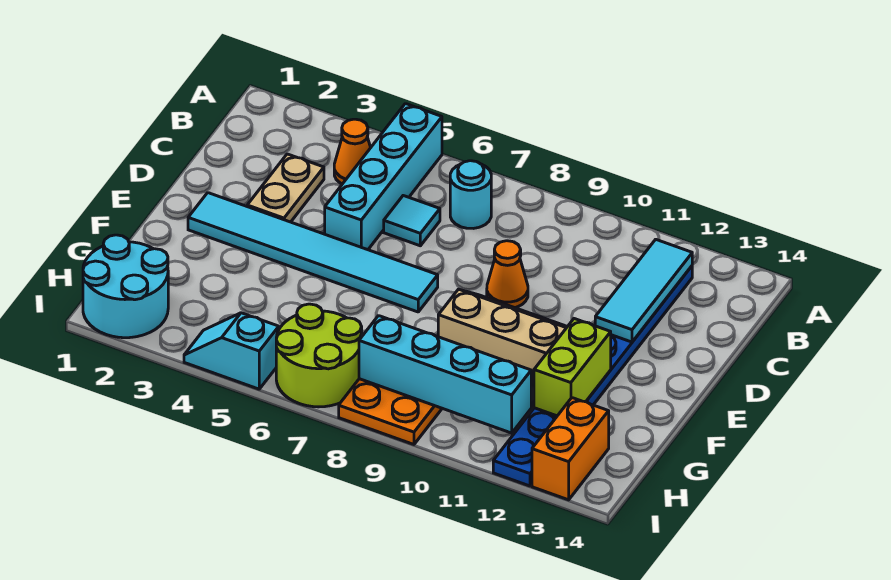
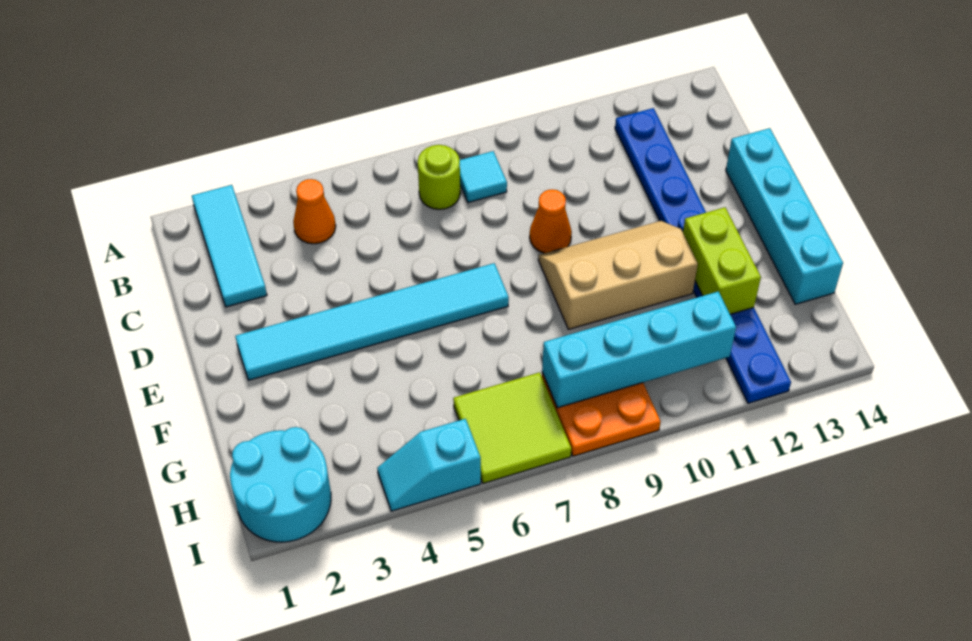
cyan 1x4 brick [325,104,442,250] -> cyan 1x4 brick moved to [726,128,843,304]
cyan 1x1 round brick [450,161,491,228] -> lime 1x1 round brick [418,145,460,210]
cyan 1x3 tile [595,239,692,342] -> cyan 1x3 tile moved to [192,185,267,307]
tan 1x2 plate [247,154,324,222] -> none
cyan 1x1 tile [384,196,440,246] -> cyan 1x1 tile moved to [460,151,507,203]
lime 2x2 round brick [276,304,362,407] -> lime 2x2 tile [453,372,571,483]
orange 1x2 brick [532,398,609,500] -> none

